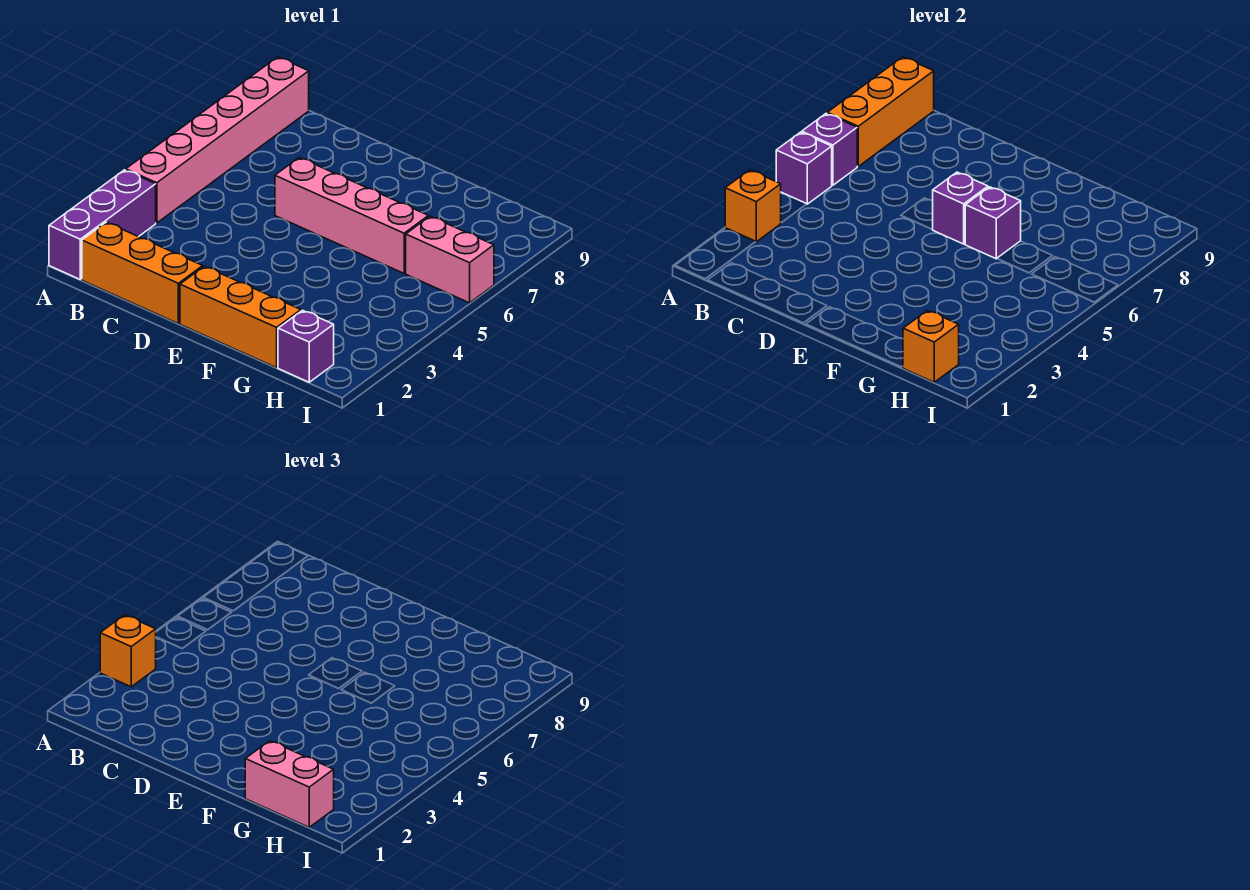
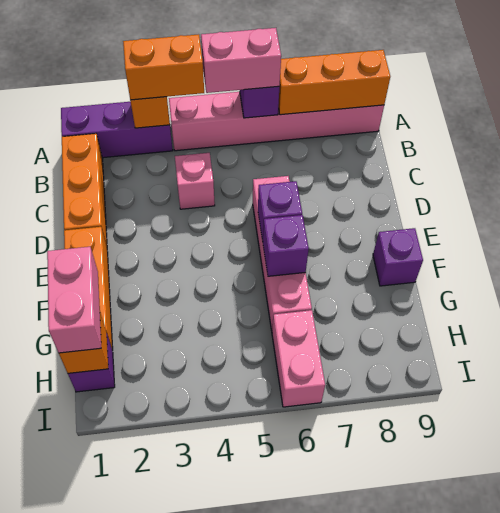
orange 1x1 brick [100,615,156,687] -> orange 1x2 brick [123,34,204,100]
purple 1x1 brick [776,132,832,204] -> purple 1x1 brick moved to [373,228,423,286]
none -> pink 1x2 brick [201,28,281,93]
none -> pink 1x1 brick [175,153,215,209]

